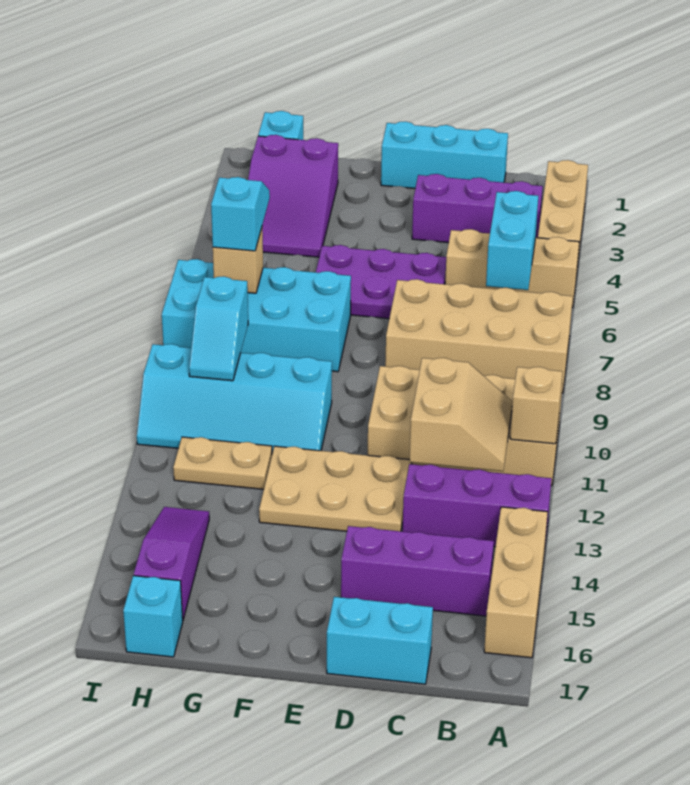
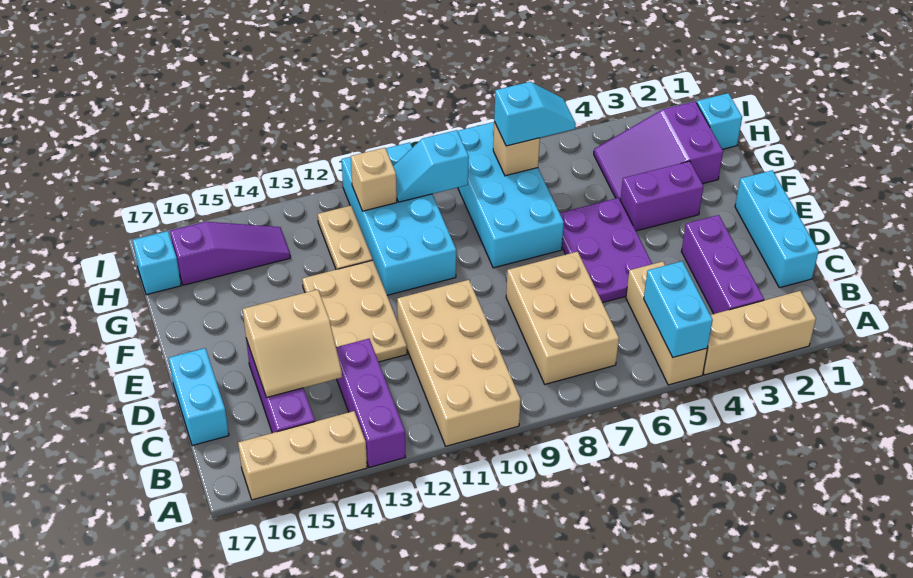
tan 2x4 brick [385,279,573,393] -> tan 2x3 brick [506,252,619,384]
tan 1x1 brick [510,367,562,444] -> tan 1x1 brick moved to [351,148,397,211]
cyan 1x2 brick [486,191,538,290] -> cyan 1x2 brick turned to [644,261,713,358]
tan 2x2 slope [409,358,512,471] -> tan 2x2 slope moved to [243,289,342,398]
none -> purple 1x2 brick [620,161,704,231]
cyan 2x4 slope [137,344,332,453] -> cyan 2x4 brick [342,142,456,295]

